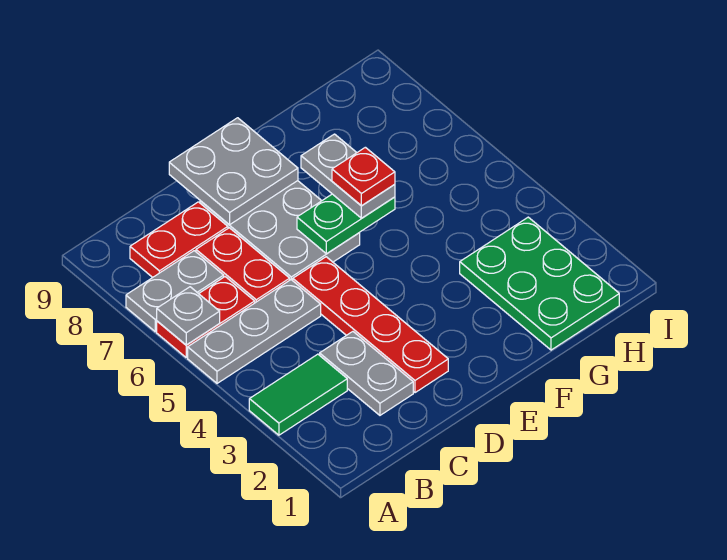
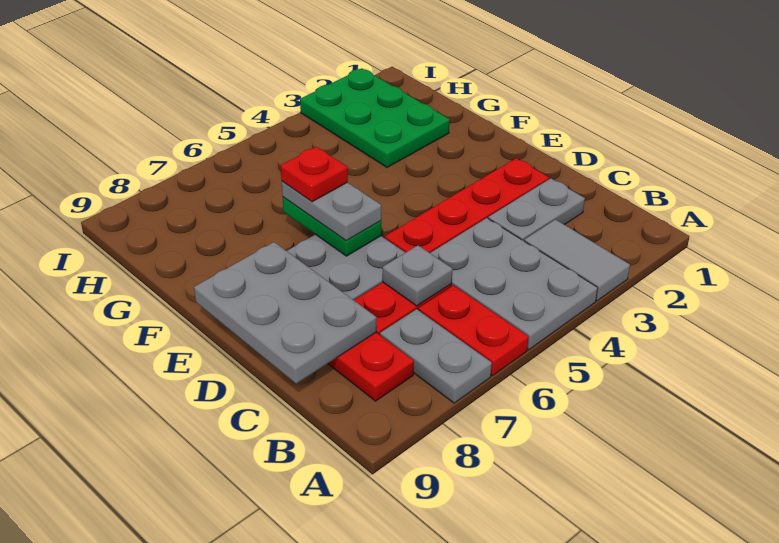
green 1x2 tile [249,354,347,435] -> grey 1x2 tile [524,220,630,301]
grey 1x3 plate [188,280,321,383] -> grey 2x3 plate [430,218,598,350]
grey 1x1 plate [157,287,220,345] -> grey 1x1 plate moved to [382,245,453,306]
grey 2x2 plate [169,118,298,225] -> grey 2x3 plate [194,242,376,384]
grey 1x2 plate [301,134,395,218] -> grey 1x2 plate turned to [282,181,381,241]
green 2x3 plate [460,217,619,350] -> green 2x3 plate turned to [300,68,450,167]

